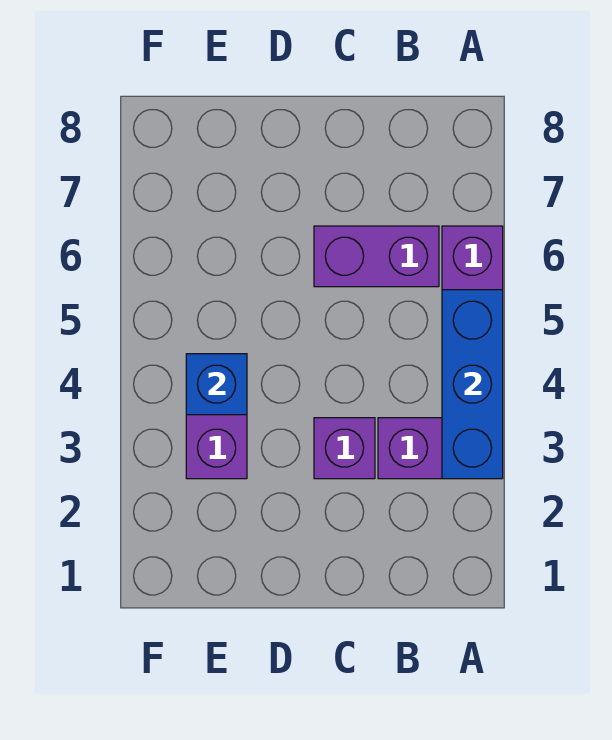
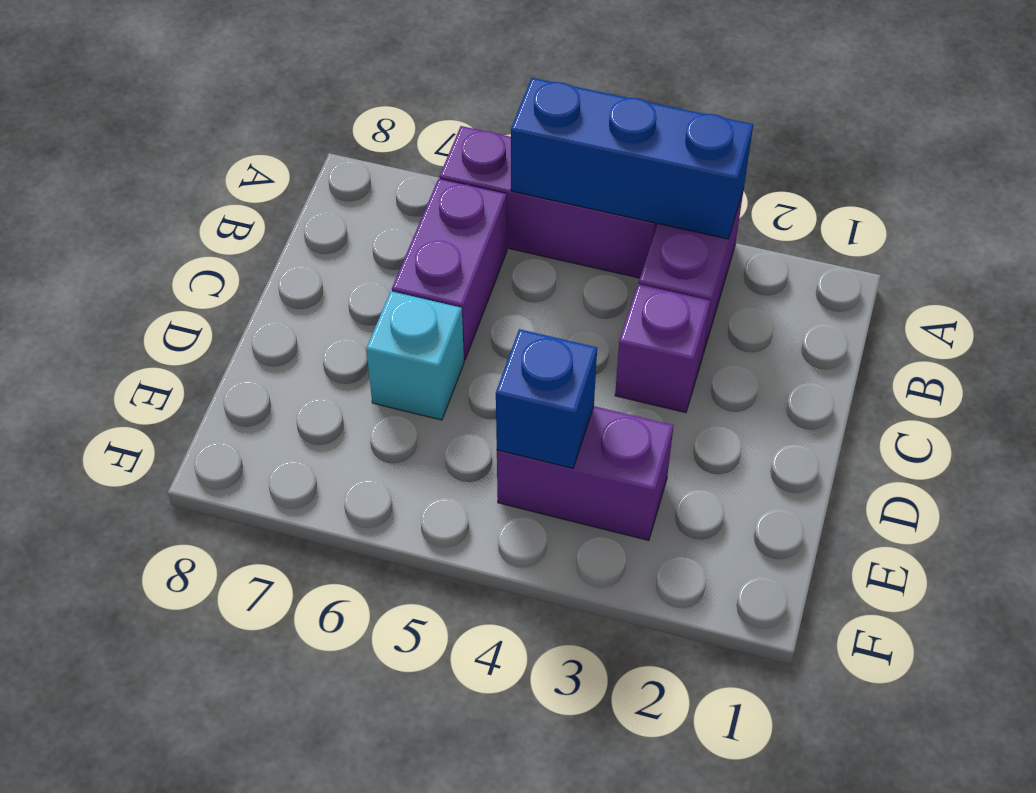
none -> cyan 1x1 brick [366,291,464,420]

